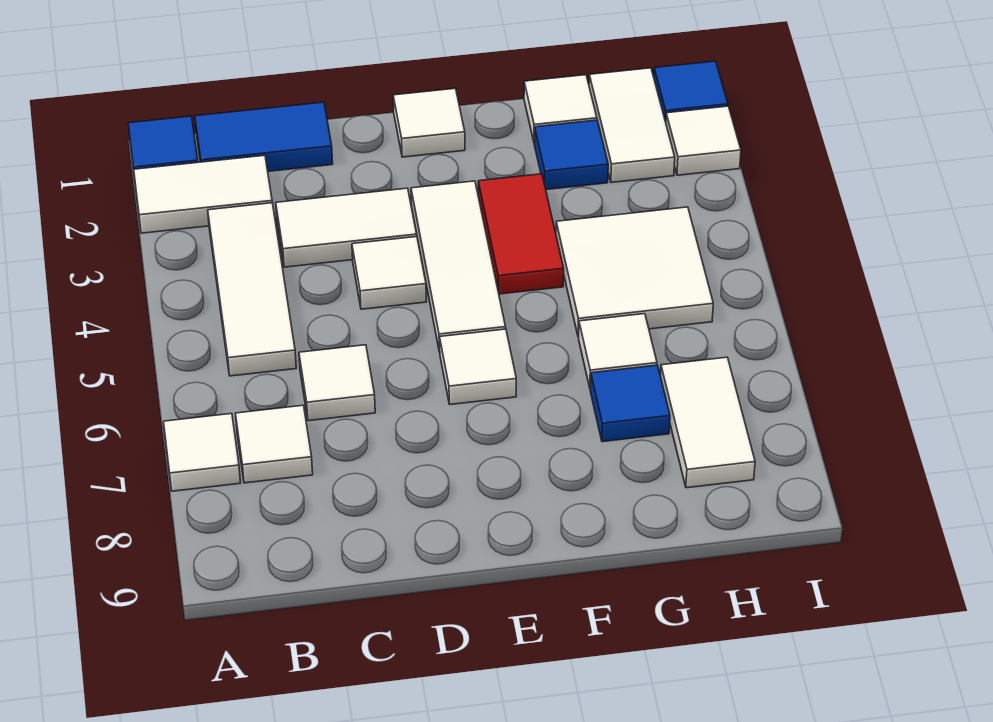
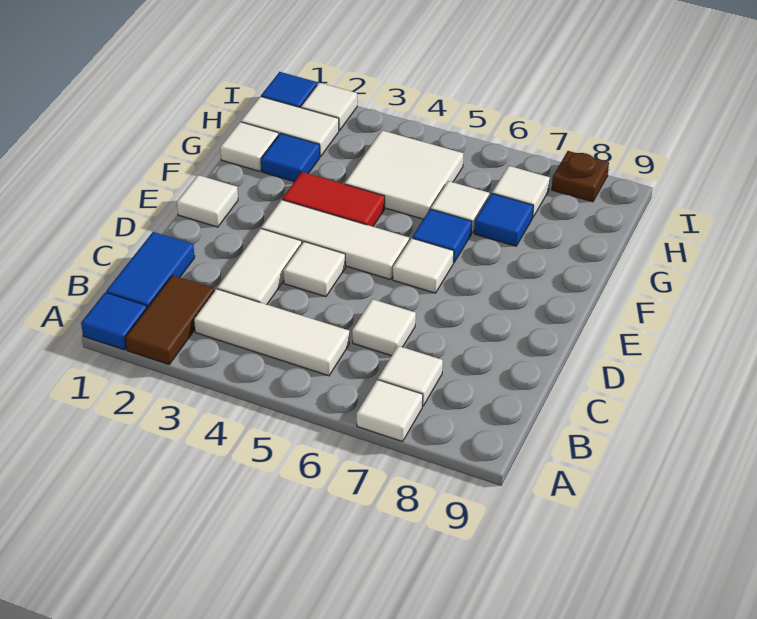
white 1x2 tile [134,155,272,233] -> brown 1x2 tile [125,275,214,364]
none -> blue 1x1 tile [412,209,472,263]
white 1x2 tile [661,357,755,488] -> white 1x1 tile [492,166,550,217]
none -> brown 1x1 plate [552,151,609,202]

